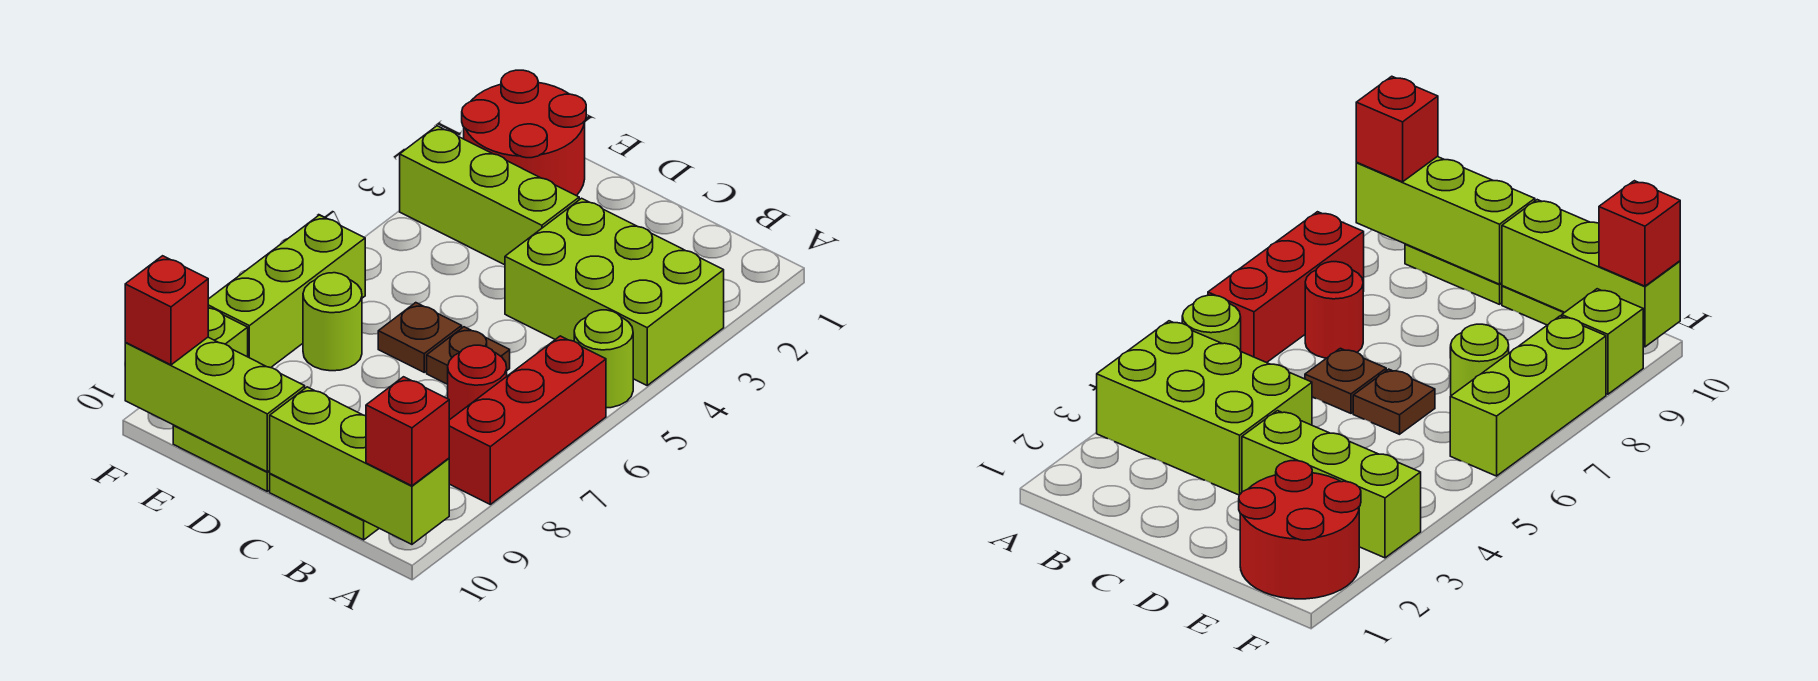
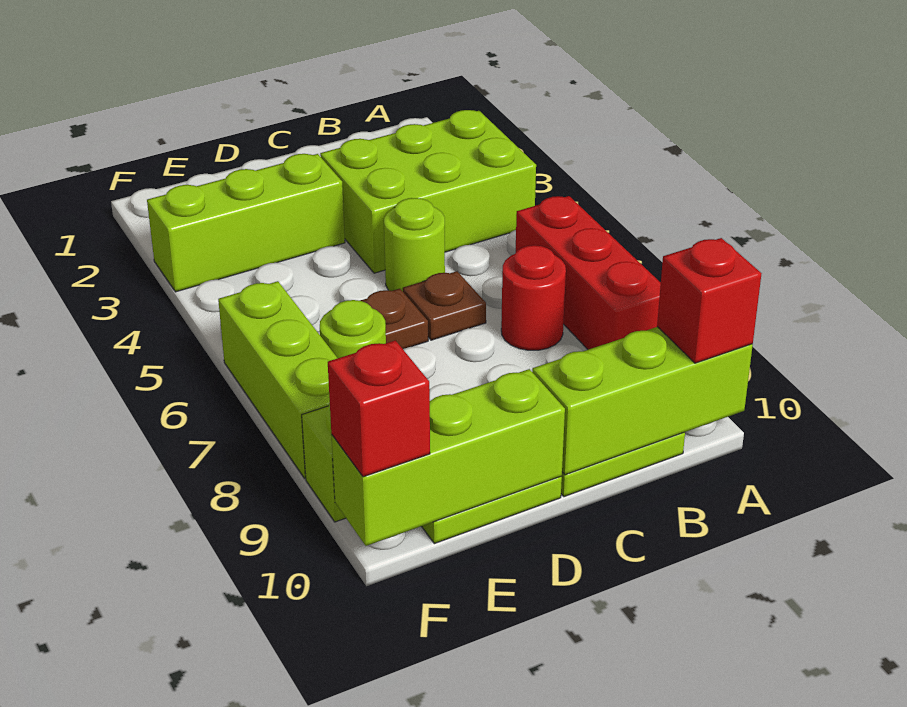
lime 1x1 round brick [574,310,633,408] -> lime 1x1 round brick moved to [384,198,445,291]
red 2x2 round brick [462,70,586,196] -> none

